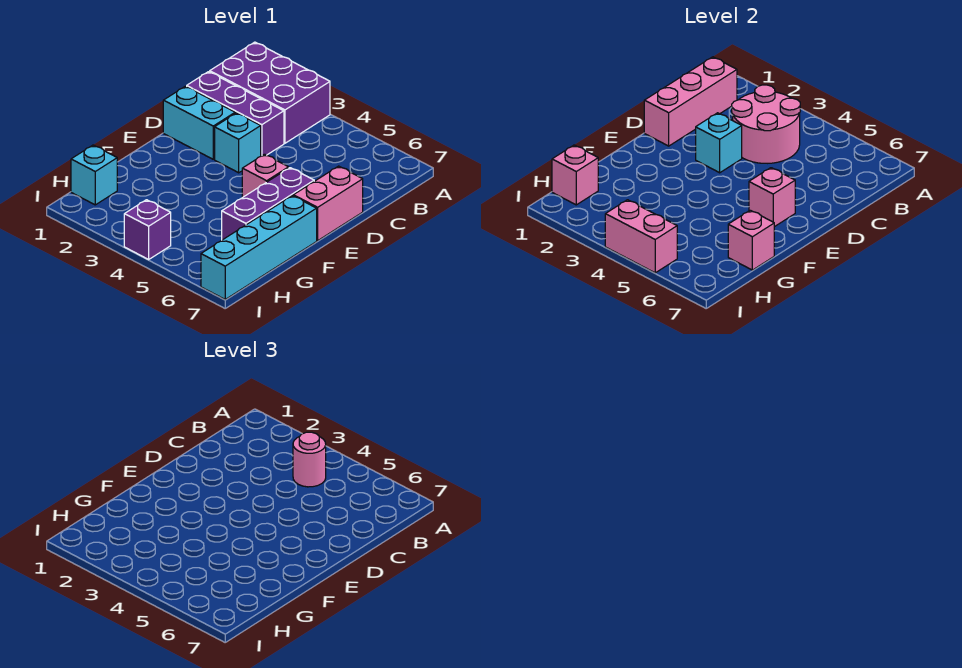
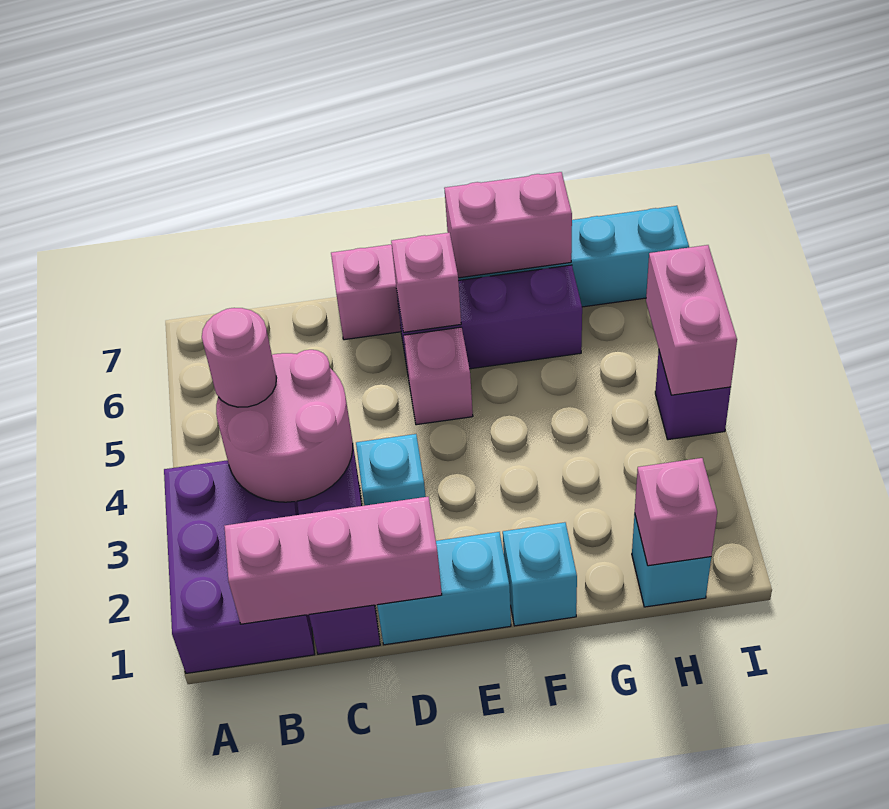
cyan 1x2 brick [163,86,235,159] -> cyan 1x2 brick turned to [377,532,511,645]
cyan 1x1 brick [696,113,742,173] -> cyan 1x1 brick moved to [503,522,577,626]
pink 1x1 brick [728,210,774,270] -> pink 1x2 brick [444,172,572,278]

